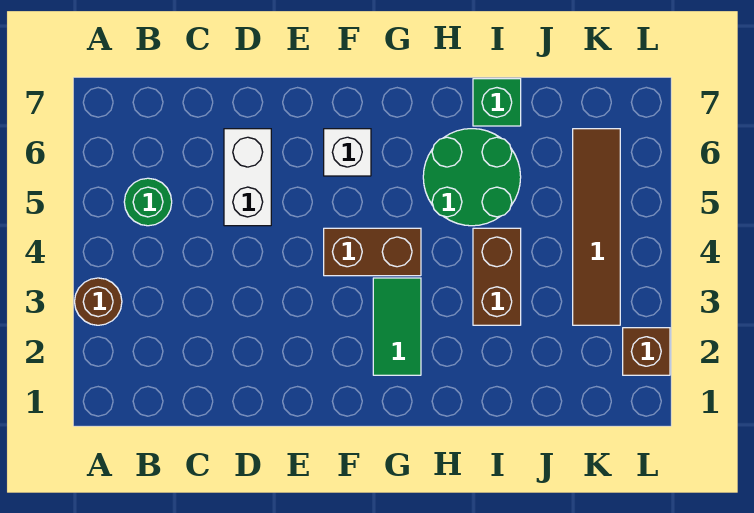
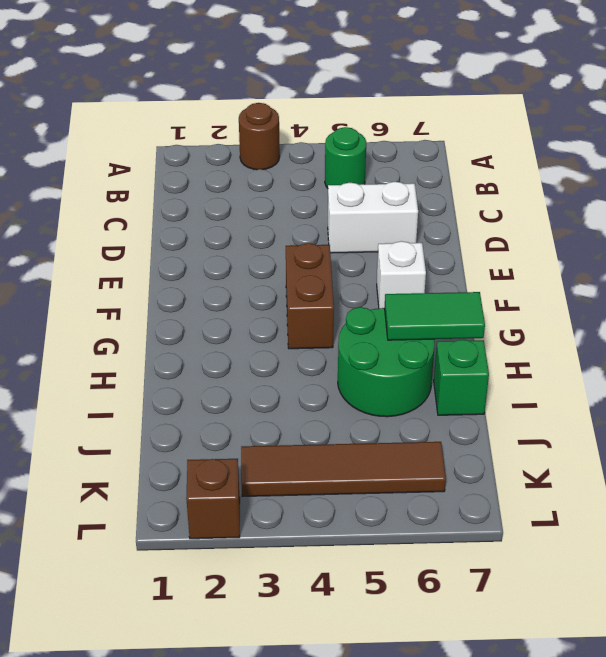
green 1x2 tile [373,278,421,375] -> green 1x2 tile moved to [385,292,485,340]
brown 1x2 brick [473,228,521,325] -> none

